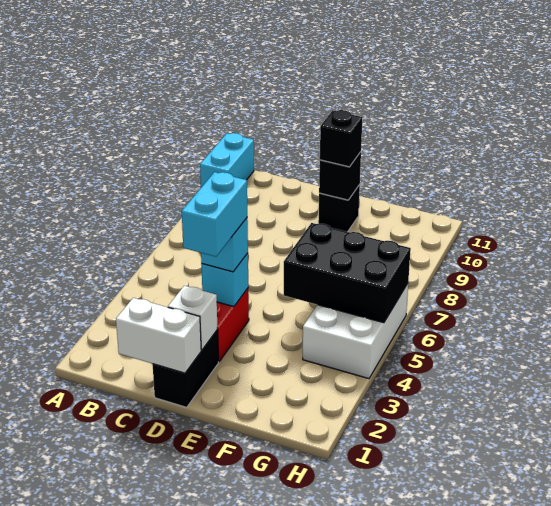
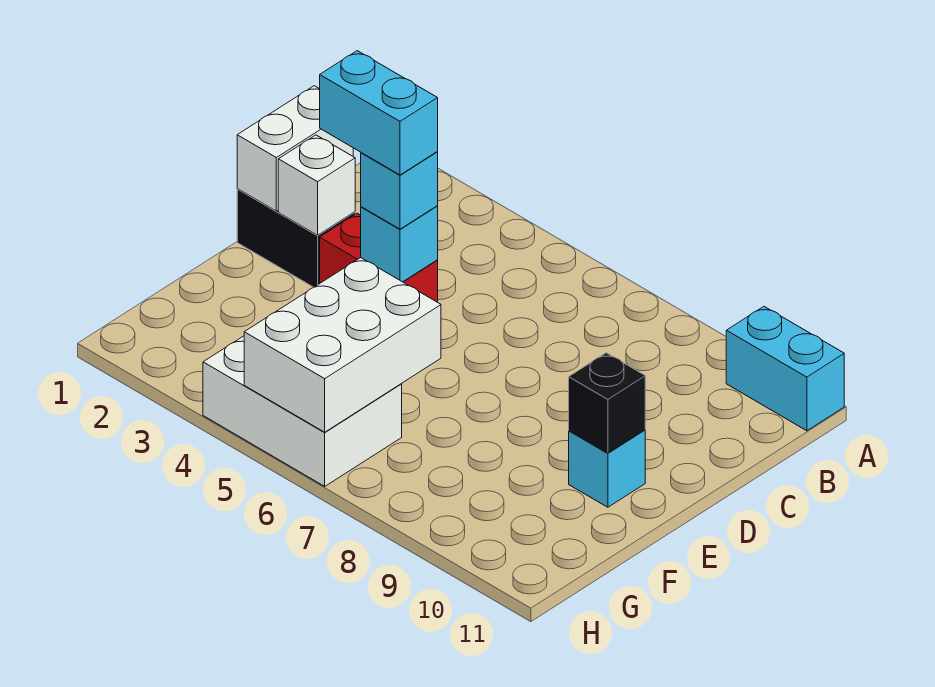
black 1x1 brick [318,185,360,232] -> cyan 1x1 brick [569,430,645,507]
black 1x1 brick [320,110,362,167] -> none
black 2x3 brick [284,223,411,323] -> white 2x3 brick [244,258,441,432]

